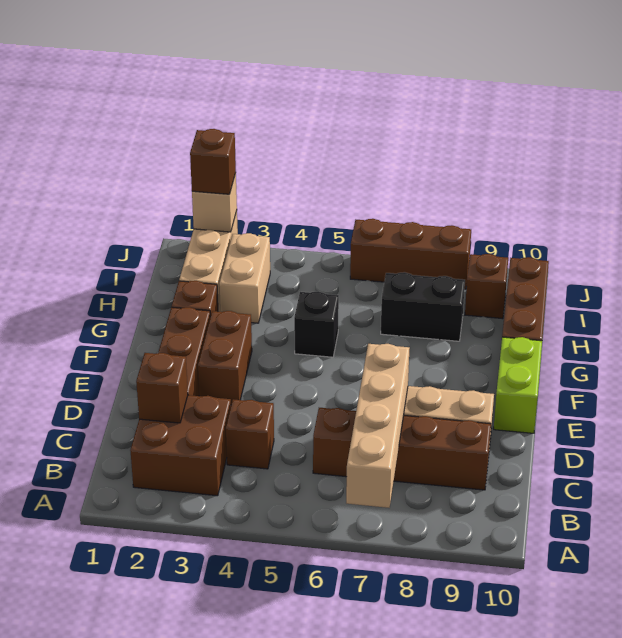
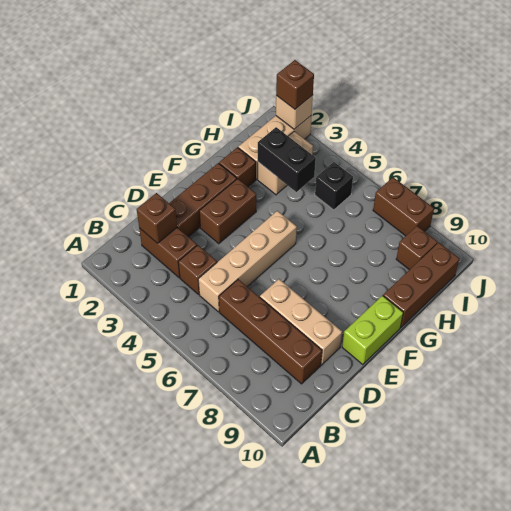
tan 1x4 brick [346,344,409,508] -> tan 1x4 brick moved to [198,211,297,312]
brown 2x2 brick [130,395,231,496] -> brown 1x2 brick [139,228,197,278]
black 1x1 brick [294,291,339,357] -> black 1x1 brick moved to [315,162,353,210]
black 1x2 brick [381,272,465,341] -> black 1x2 brick moved to [258,127,316,192]
brown 1x3 brick [350,219,471,289] -> brown 1x2 brick [373,177,434,236]

